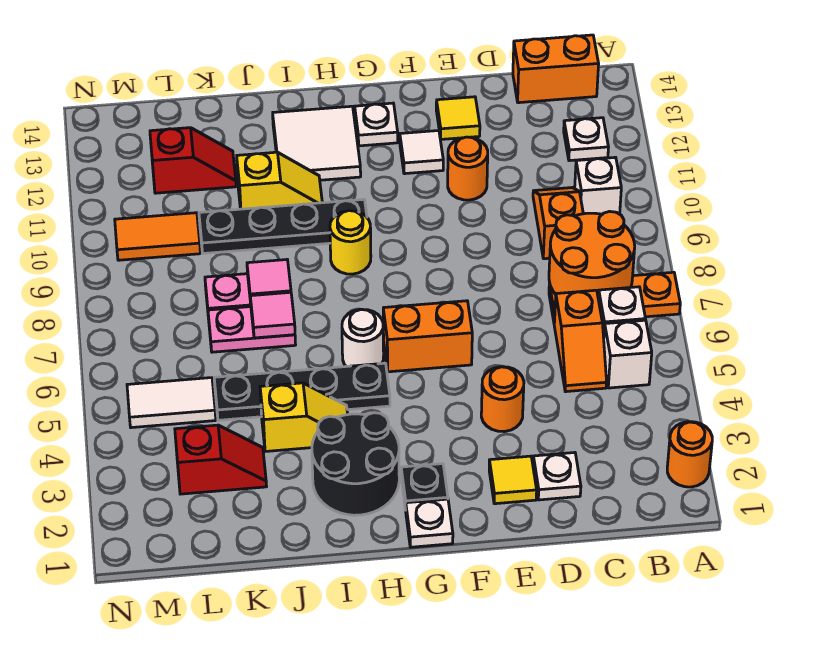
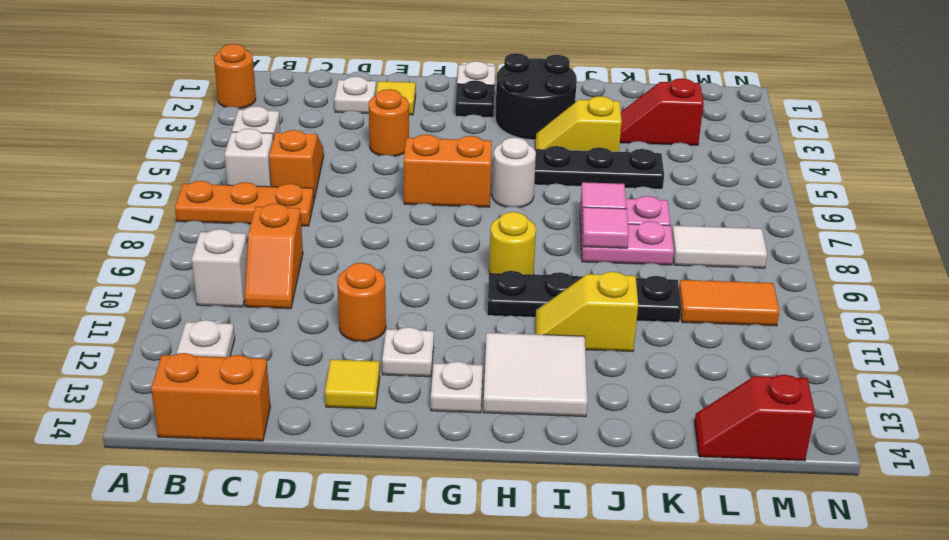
orange 2x2 round brick [549,211,635,296] -> none
white 1x1 tile [400,131,443,174] -> white 1x1 plate [382,327,434,377]
red 1x2 slope [150,128,236,193] -> red 1x2 slope moved to [695,374,815,461]
white 1x2 tile [127,378,216,428] -> white 1x2 tile moved to [672,225,767,268]

